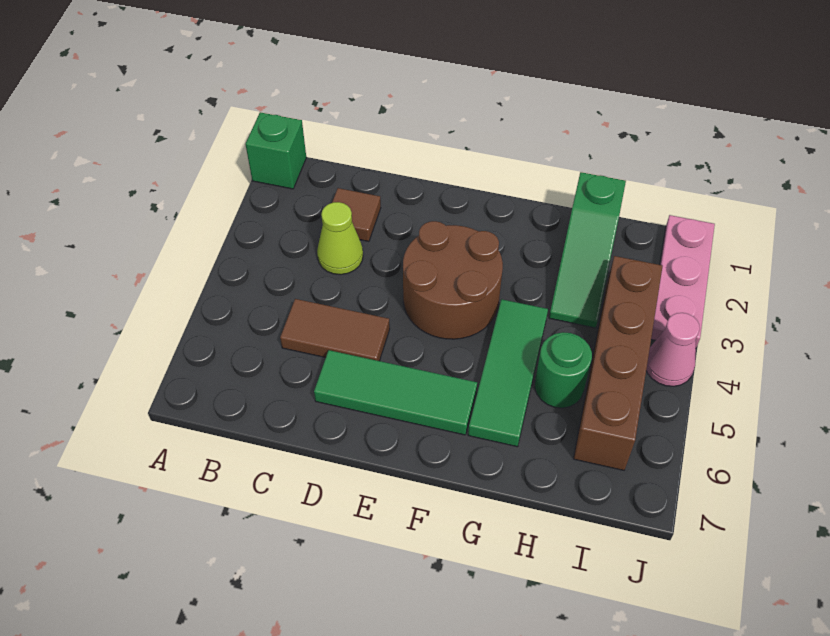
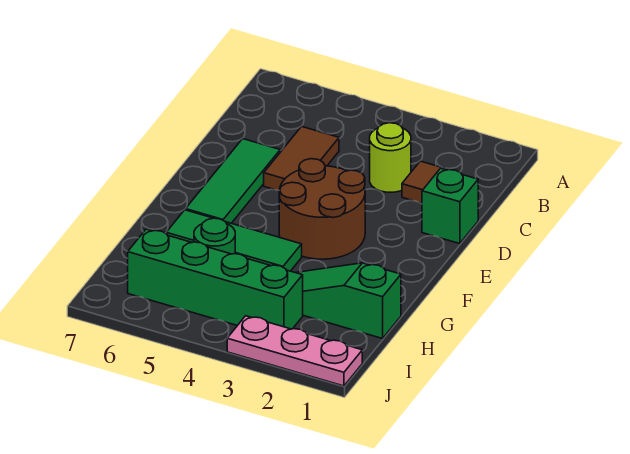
green 1x1 brick [245,112,306,189] -> green 1x1 brick moved to [422,168,478,244]
lime 1x1 cone [317,202,363,275] -> lime 1x1 round brick [370,123,411,192]
brown 1x4 brick [573,256,663,470] -> green 1x4 brick [128,229,303,329]
pink 1x1 cone [646,313,700,386] -> none

